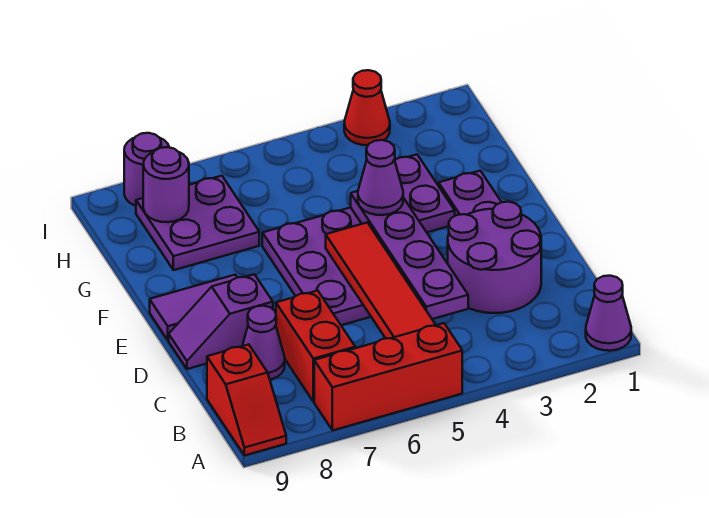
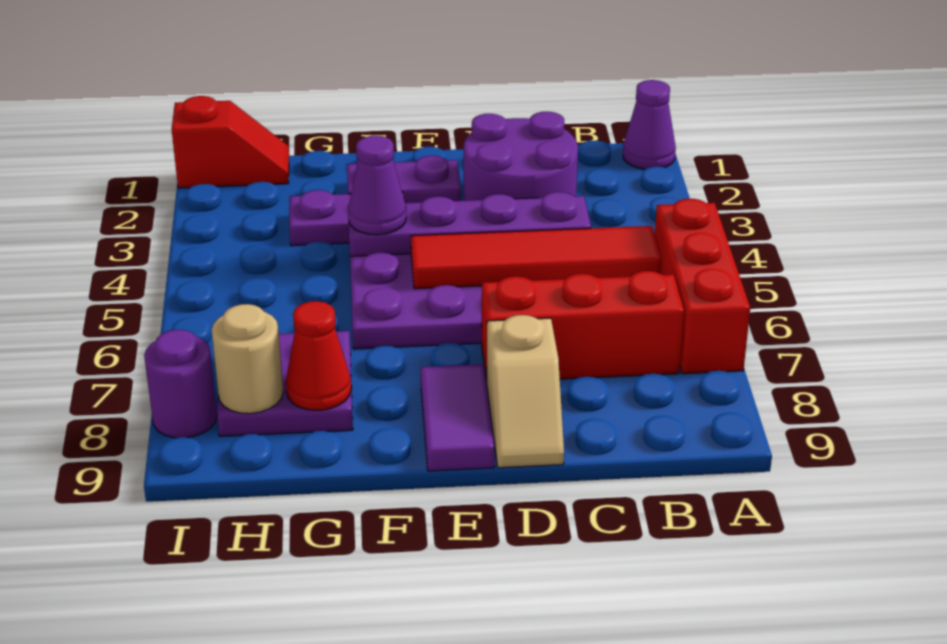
red 1x2 slope [207,344,286,456] -> red 1x2 slope moved to [172,96,289,188]
red 1x2 brick [276,291,355,402] -> red 1x3 brick [482,271,684,382]
purple 1x1 cone [242,306,285,380] -> none
purple 1x2 slope [169,274,273,369] -> tan 1x2 slope [486,315,564,468]
purple 1x1 round brick [143,147,189,222] -> tan 1x1 round brick [212,304,283,414]
red 1x1 cone [344,70,390,145] -> red 1x1 cone moved to [286,301,351,410]

